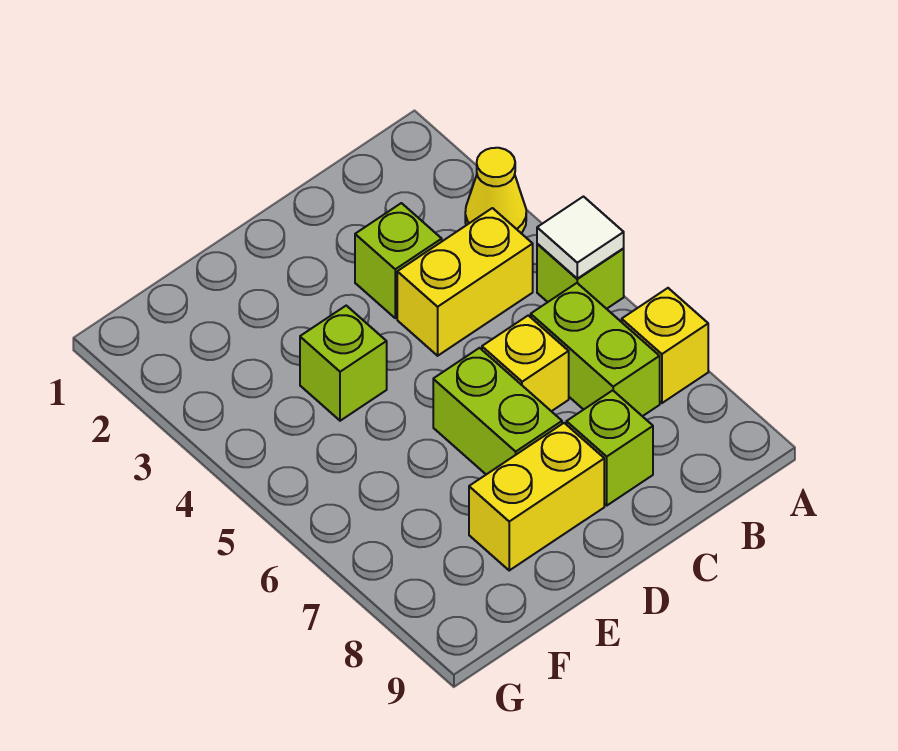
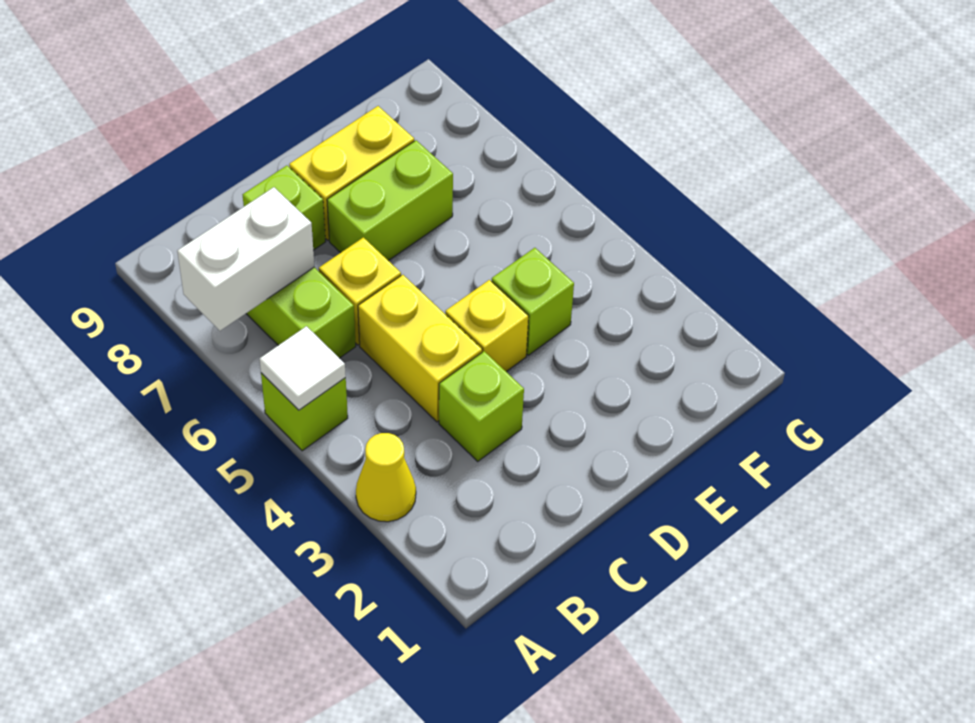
yellow 1x1 brick [622,288,708,403] -> yellow 1x1 brick moved to [445,280,529,372]
none -> white 1x2 brick [177,187,314,331]
yellow 1x2 brick [397,208,533,356] -> yellow 1x2 brick turned to [358,275,482,422]
lime 1x2 brick [433,348,562,474] -> lime 1x2 brick turned to [327,140,453,261]

